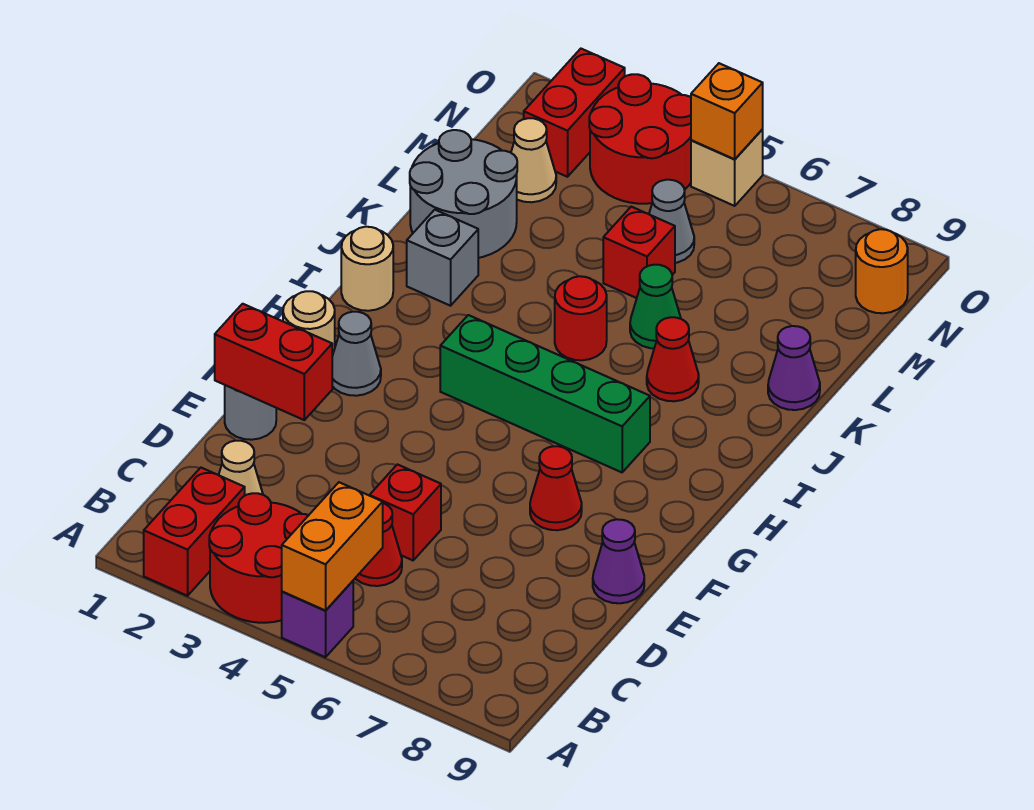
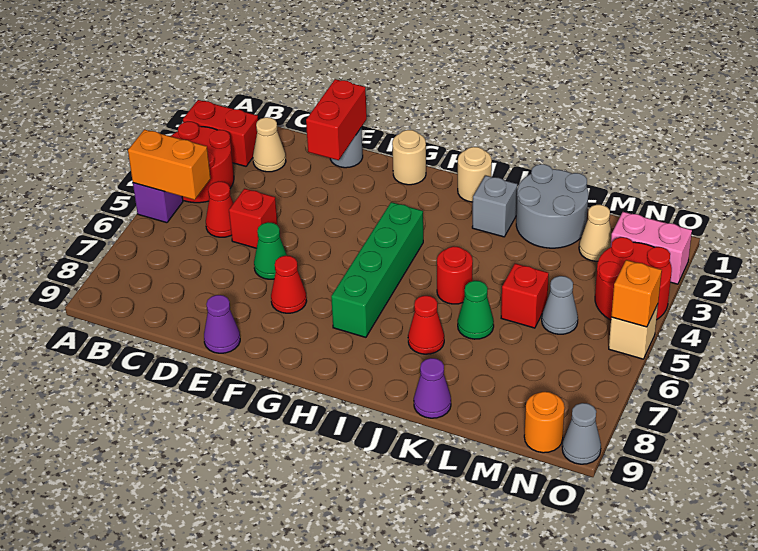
none -> green 1x1 cone [254,222,287,279]
grey 1x1 cone [332,312,381,396] -> grey 1x1 cone moved to [562,403,601,464]
red 1x2 brick [524,49,625,177] -> pink 1x2 brick [611,212,692,284]

